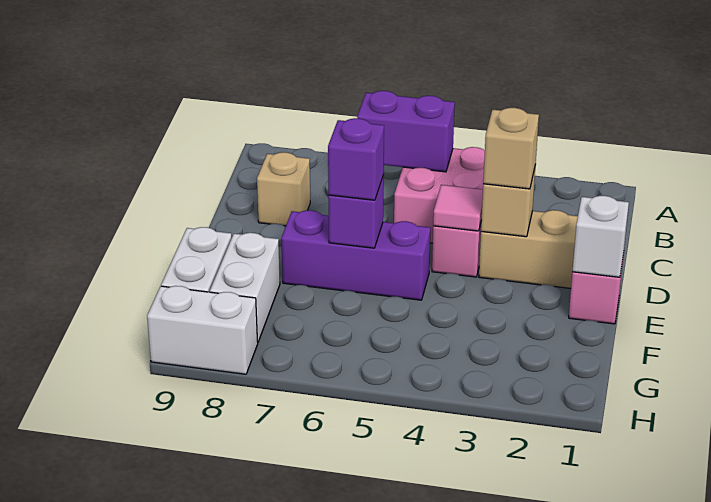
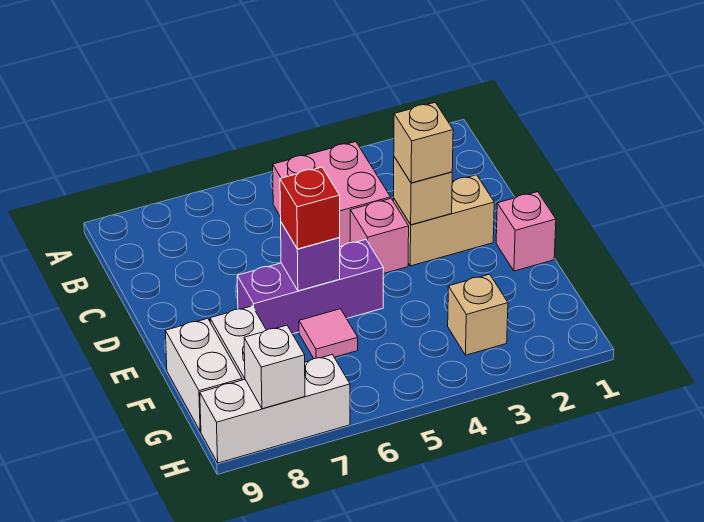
purple 1x2 brick [357,91,455,172] -> none
tan 1x1 brick [257,152,310,226] -> tan 1x1 brick moved to [448,274,508,355]
pink 1x1 tile [433,185,483,231] -> pink 1x1 tile moved to [299,309,358,359]
white 1x1 brick [572,196,629,277] -> white 1x1 brick moved to [244,325,305,409]
purple 1x1 brick [328,118,384,200] -> red 1x1 brick [280,167,340,249]
white 1x2 brick [147,286,258,374] -> white 1x3 brick [200,355,350,463]

